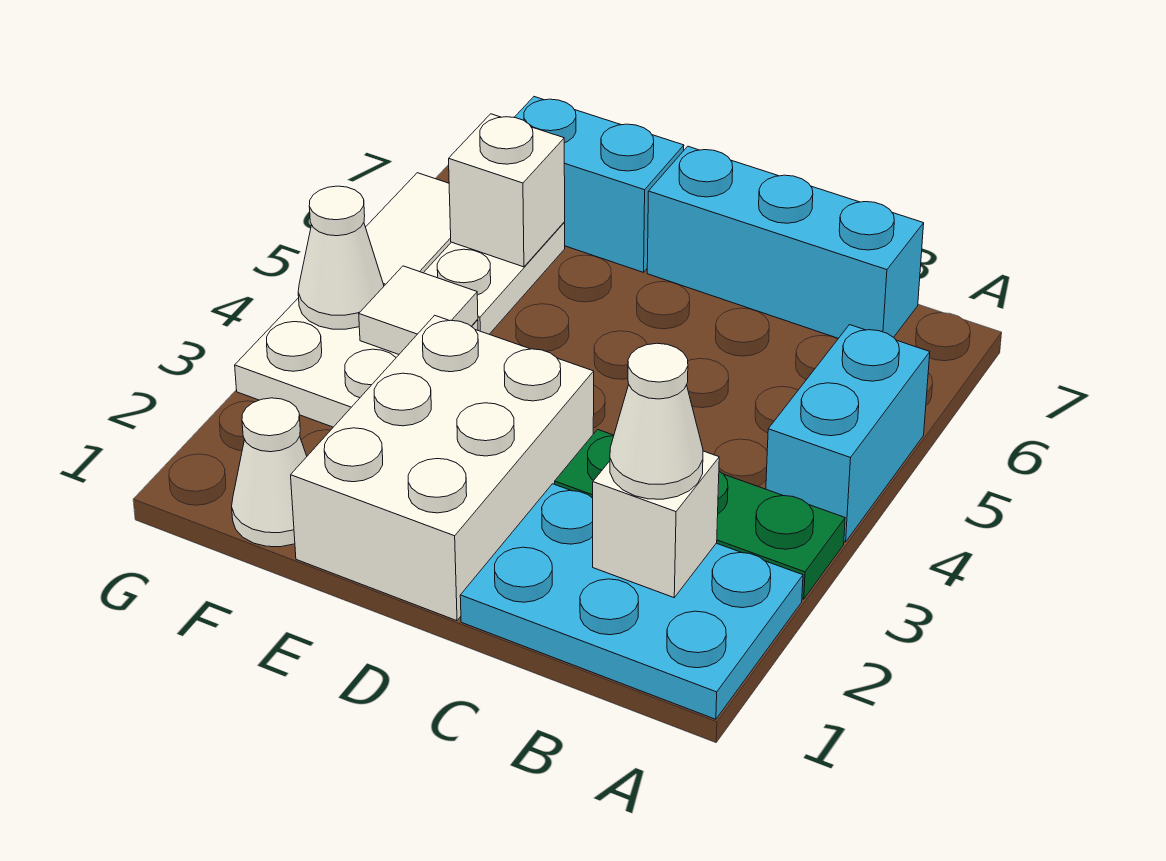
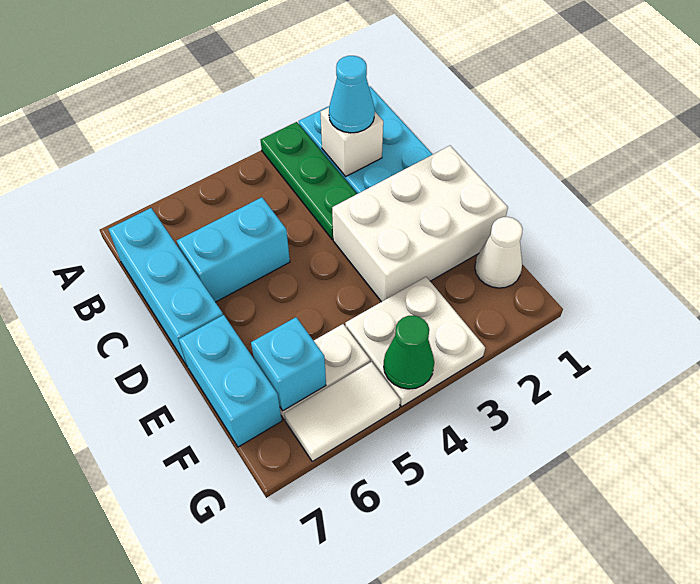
cyan 1x2 brick [766,325,930,542] -> cyan 1x2 brick moved to [177,197,290,302]
white 1x1 cone [610,343,703,499] -> cyan 1x1 cone [329,56,375,133]
white 1x1 tile [359,266,478,354] -> none
white 1x1 brick [449,114,565,267] -> cyan 1x1 brick [251,317,326,411]
white 1x1 cone [298,186,384,329] -> green 1x1 cone [384,315,434,389]

